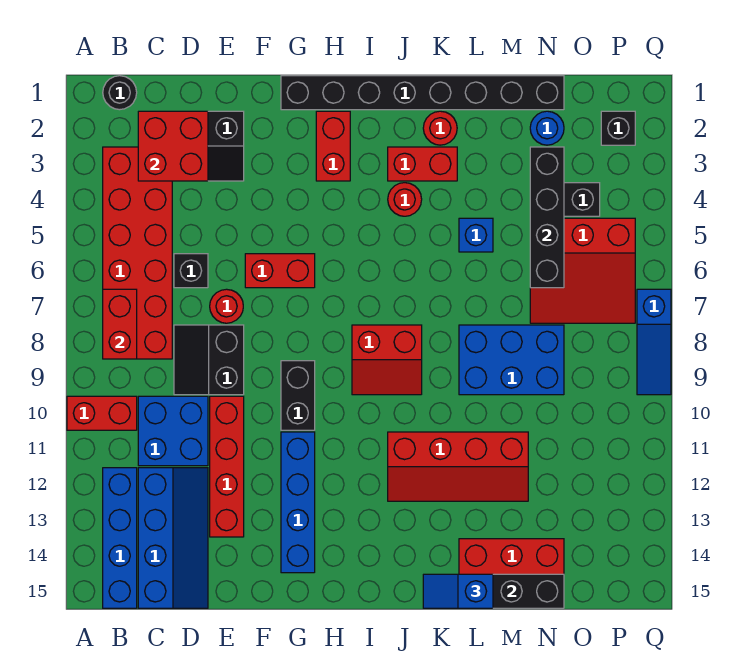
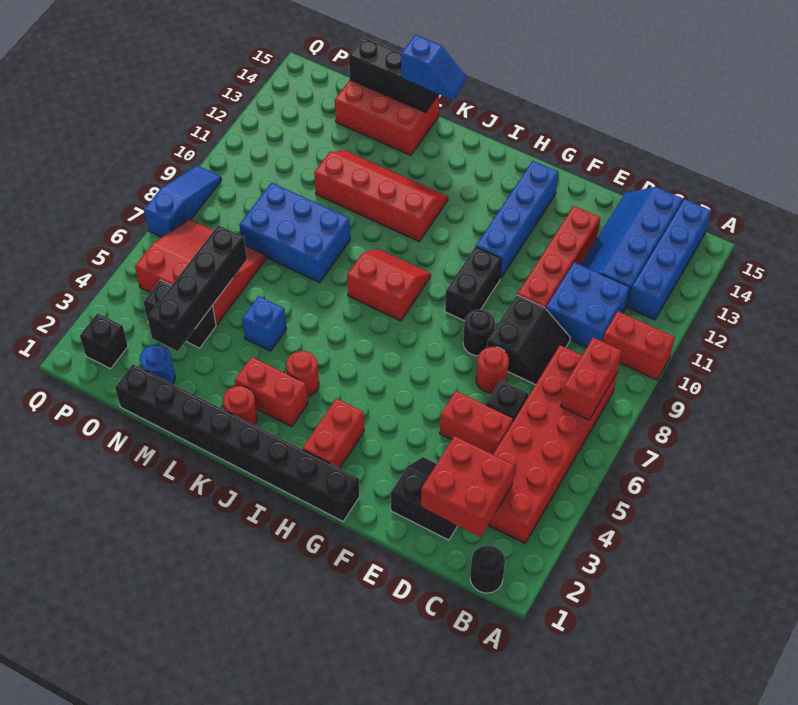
red 1x2 brick [245,254,315,288] -> red 1x2 brick moved to [440,391,513,454]
none -> black 1x1 round brick [463,310,495,356]

